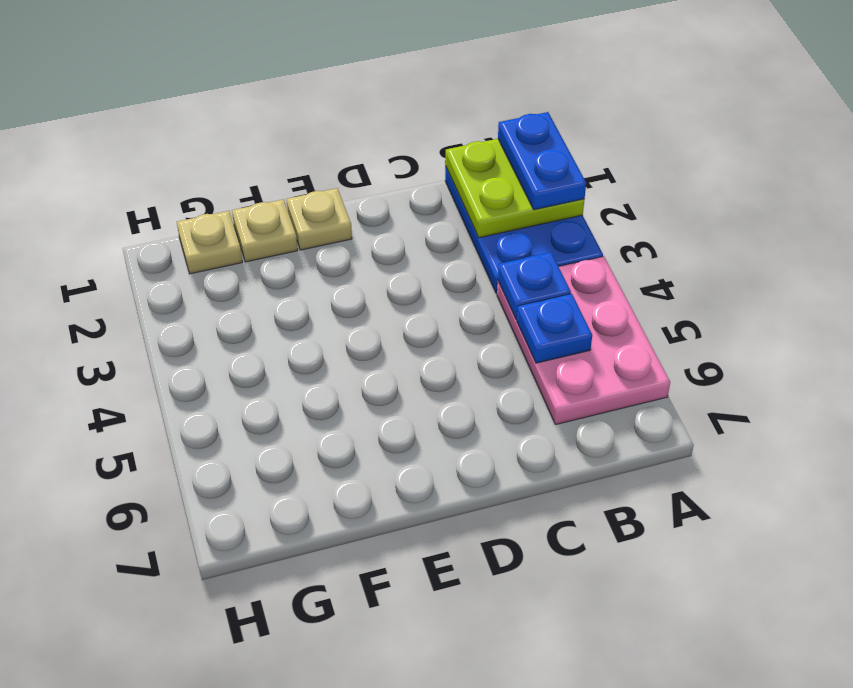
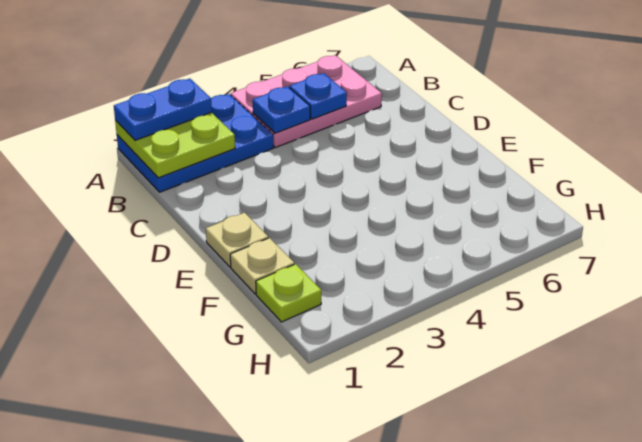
tan 1x1 plate [177,211,242,274] -> lime 1x1 plate [256,264,321,322]

